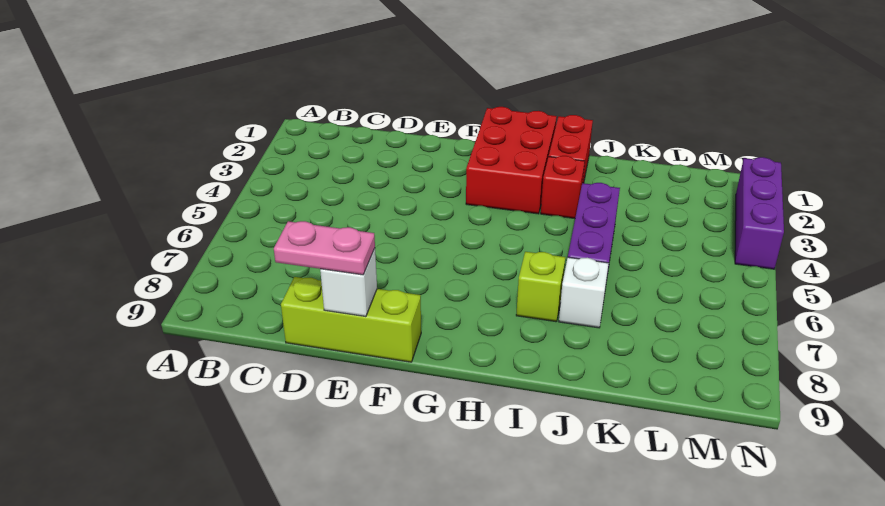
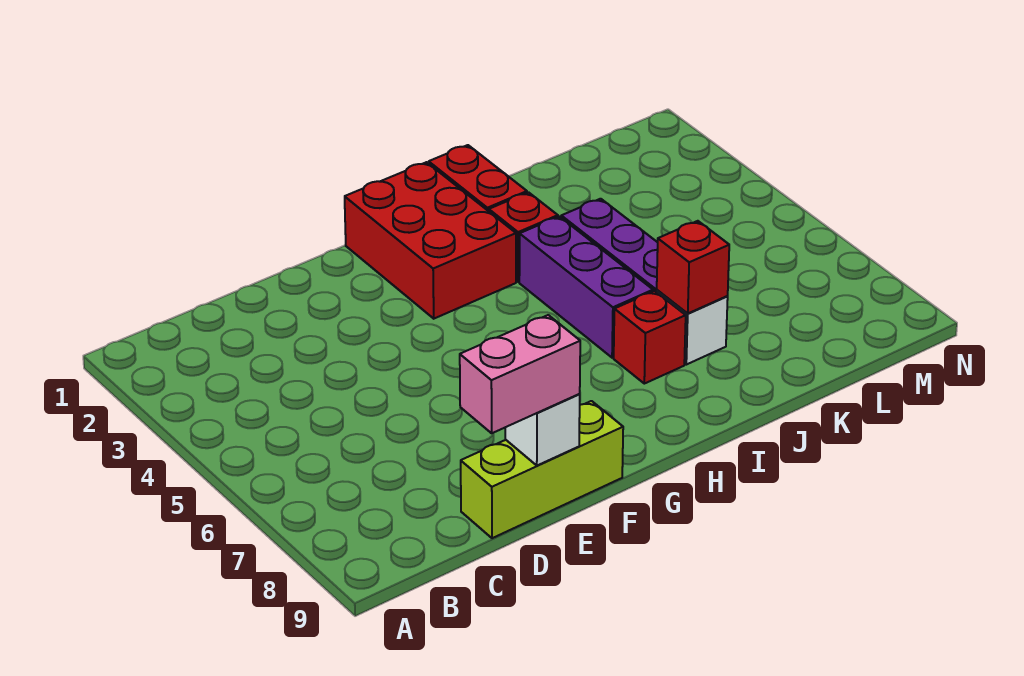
pink 1x2 plate [274,221,375,275] -> pink 1x2 brick [460,315,580,433]
lime 1x1 brick [516,252,565,322] -> red 1x1 brick [614,291,686,384]
none -> red 1x1 brick [657,221,729,314]
purple 1x3 brick [735,157,784,269] -> purple 1x3 brick moved to [519,216,653,358]

